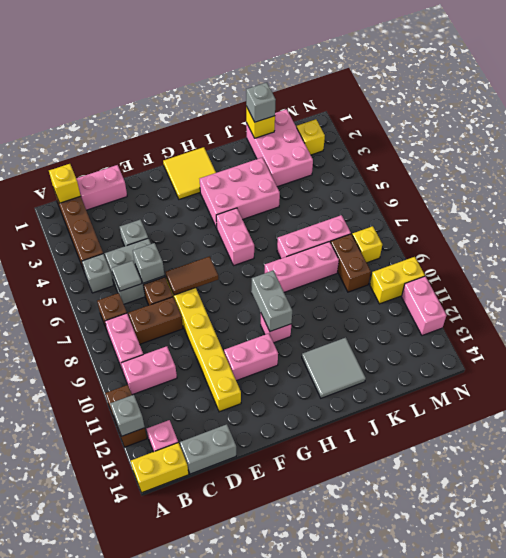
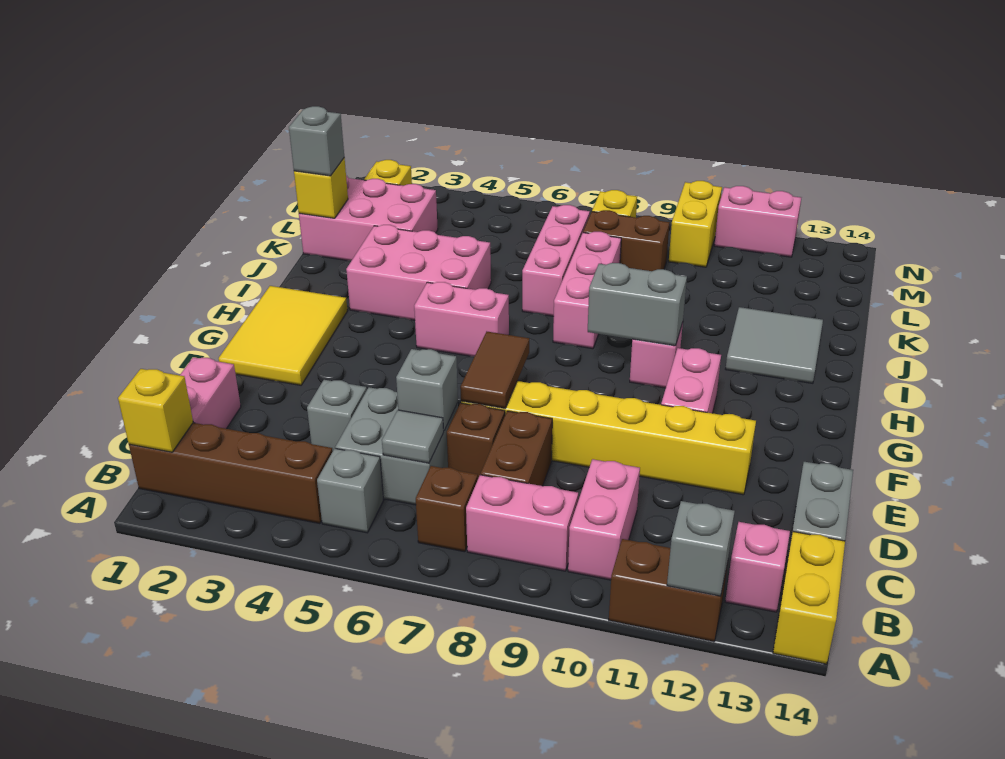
yellow 2x2 tile [163,147,216,199] -> yellow 2x3 tile [219,286,347,385]
pink 2x3 brick [200,158,280,228] -> pink 2x3 brick turned to [346,225,491,320]

